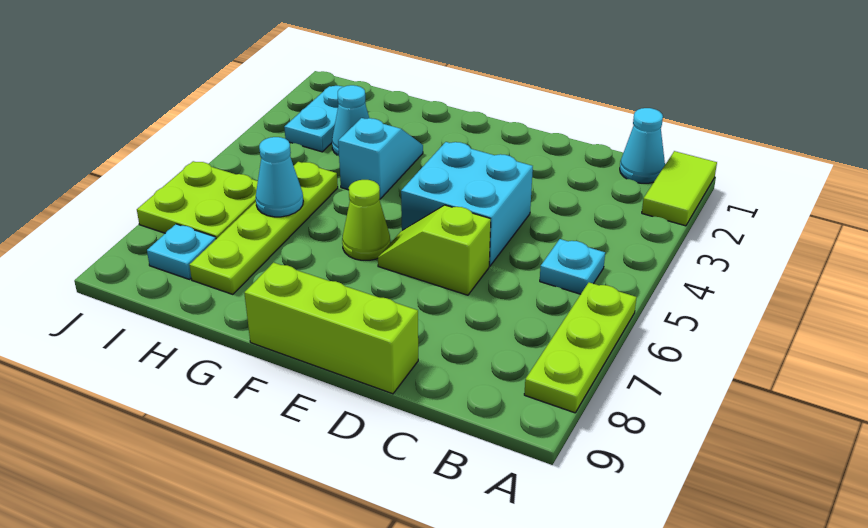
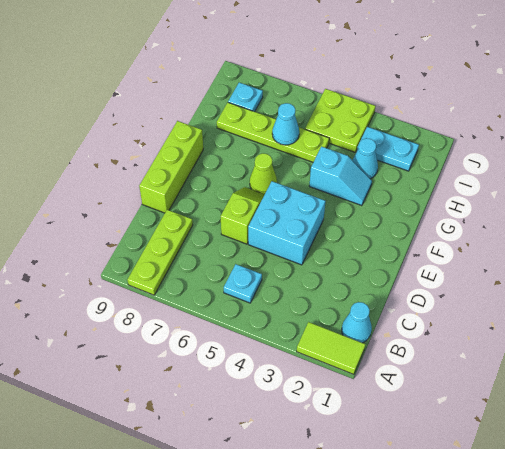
lime 1x3 plate [524,282,637,413] -> lime 1x3 plate turned to [128,210,193,295]
lime 2x2 plate [137,161,258,239] -> lime 2x2 plate moved to [305,89,375,152]

